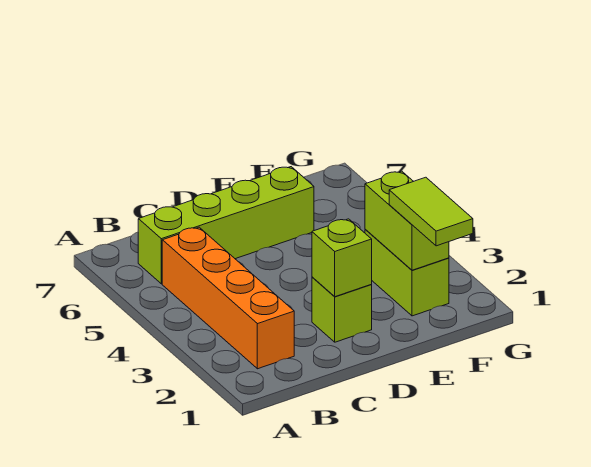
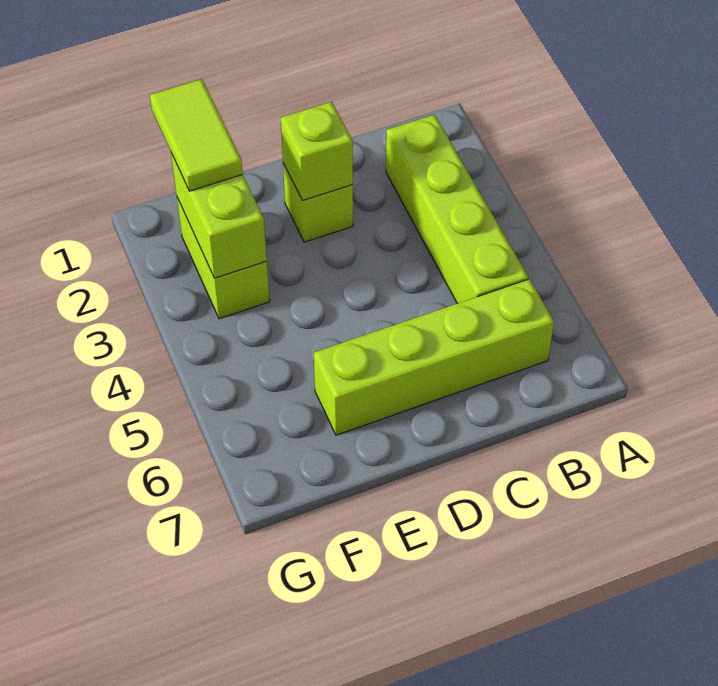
orange 1x4 brick [162,227,294,369] -> lime 1x4 brick [386,115,528,304]

